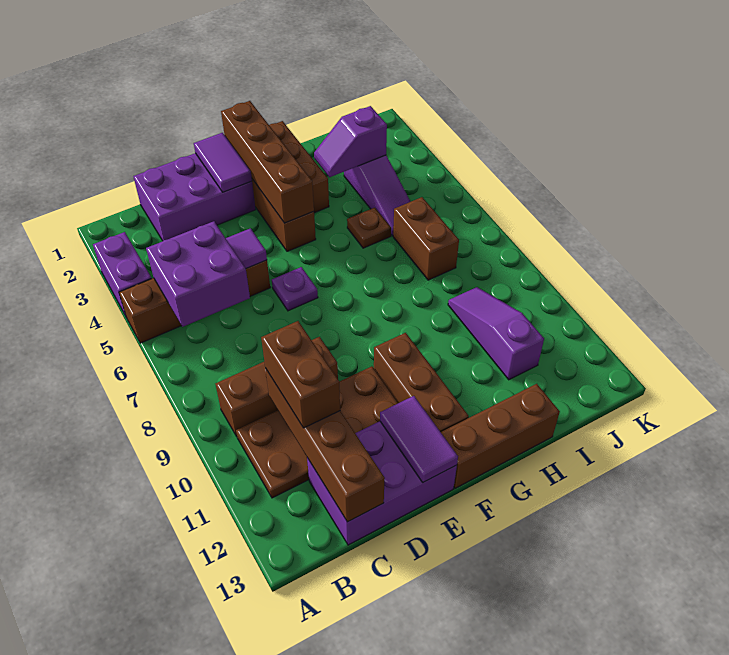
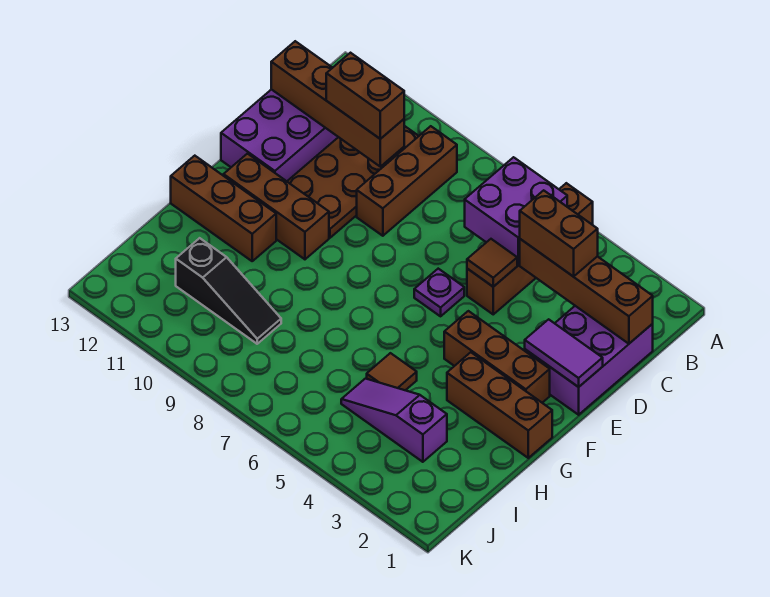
purple 1x2 brick [93,232,152,318] -> none
purple 1x1 tile [226,228,267,268] -> brown 1x1 tile [467,239,517,287]
purple 1x2 tile [380,396,458,482] -> none
brown 1x4 brick [221,101,314,223] -> brown 1x4 brick moved to [519,239,653,344]
brown 1x3 brick [441,384,560,488] -> brown 1x3 brick turned to [171,156,276,261]
purple 1x2 slope [314,106,387,177] -> none
brown 1x1 plate [347,208,391,248] -> brown 1x1 tile [367,353,417,390]
brown 1x2 brick [393,197,459,280] -> brown 1x2 brick moved to [520,190,598,277]
purple 1x3 slope [448,287,544,380] -> black 1x3 slope [176,238,281,344]

